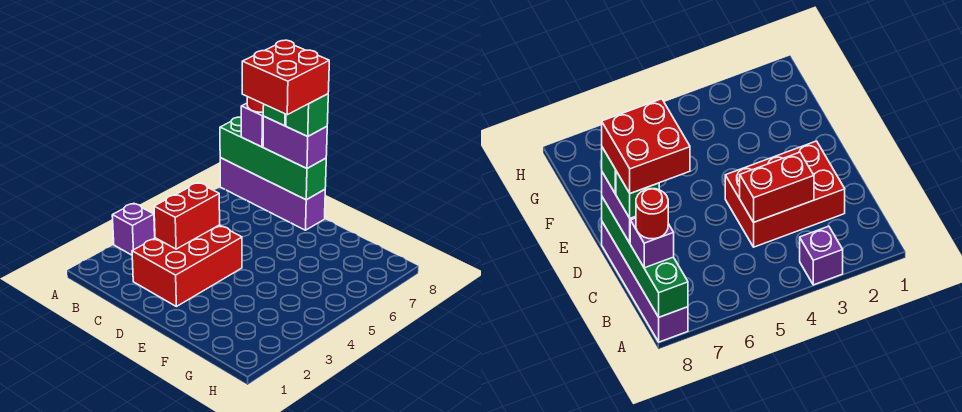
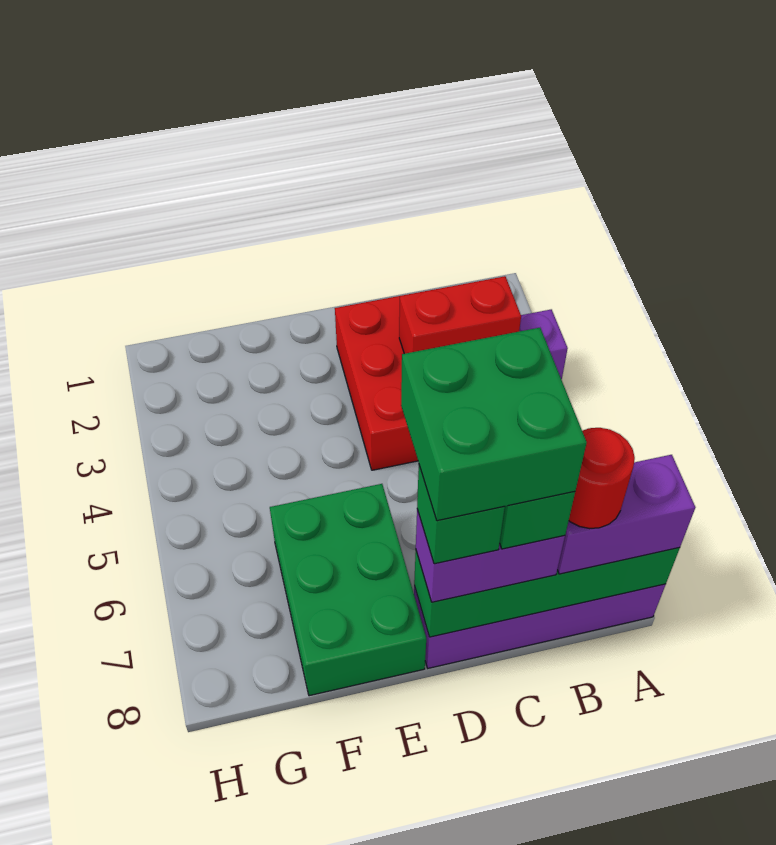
purple 1x1 brick [241,103,263,147] -> purple 1x2 brick [557,455,695,574]
red 1x2 brick [154,183,220,249] -> red 1x2 brick turned to [399,276,521,354]
red 2x2 brick [242,40,329,115] -> green 2x2 brick [401,328,587,521]
none -> green 2x3 brick [270,484,426,696]

